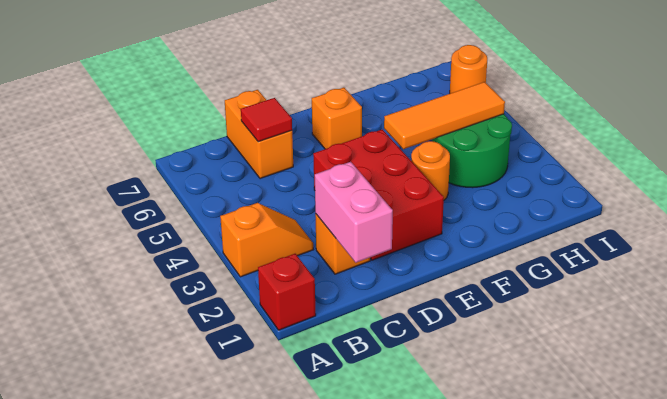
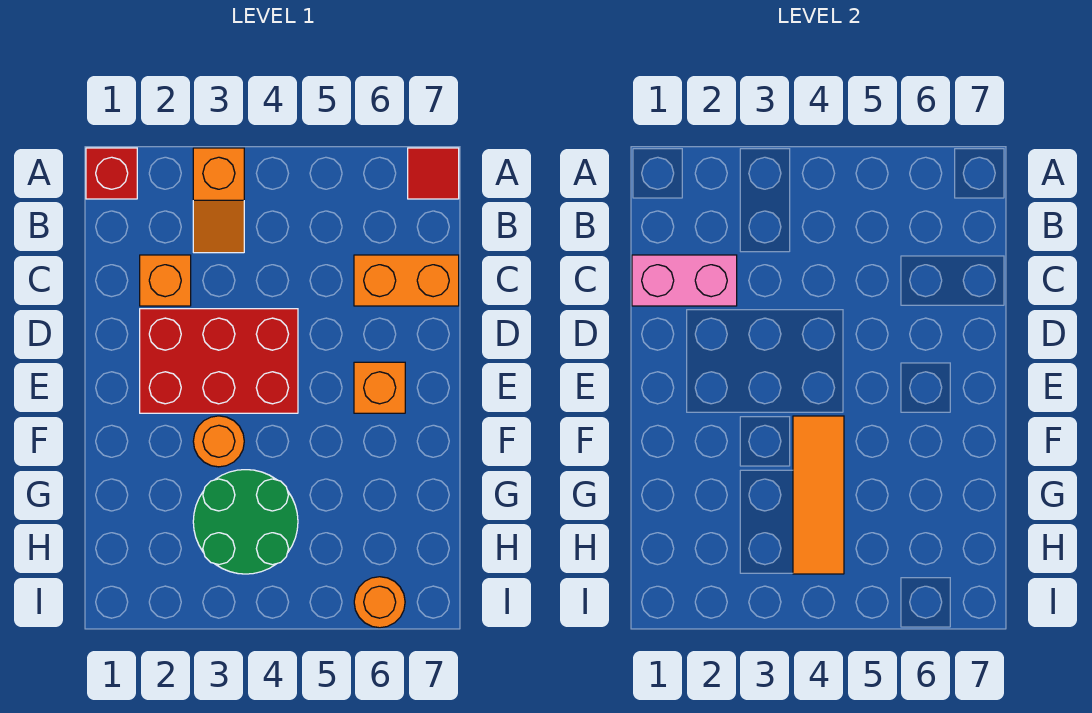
red 1x1 tile [241,98,292,142] -> red 1x1 tile moved to [408,148,459,199]

